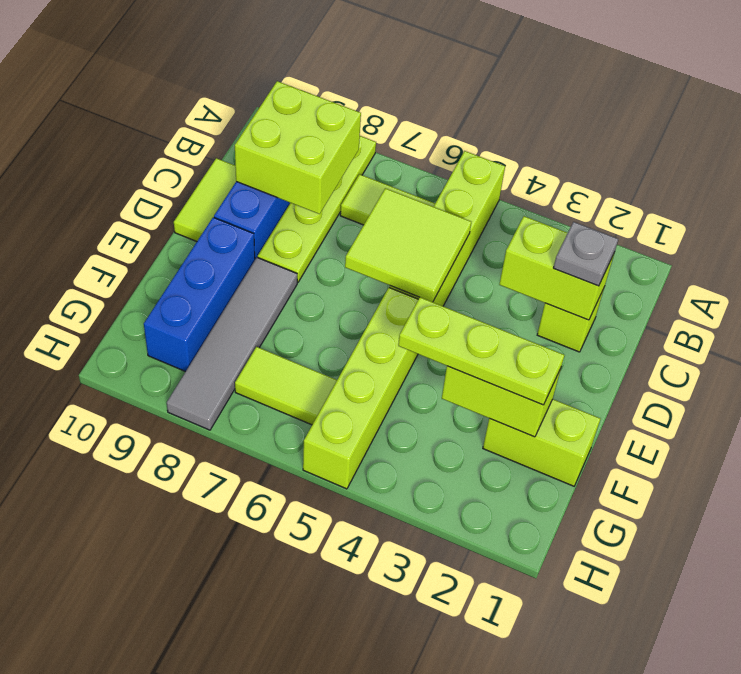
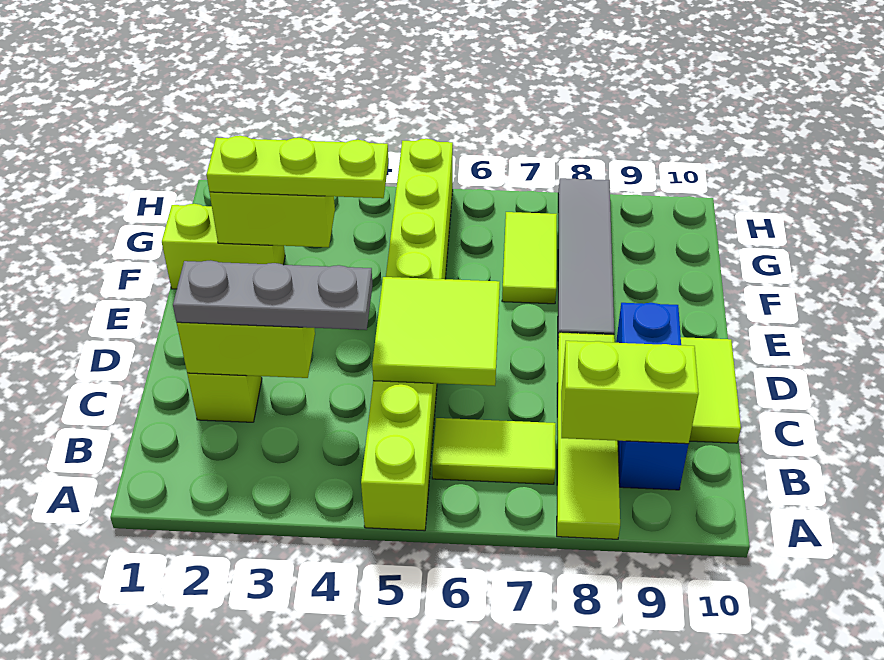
lime 1x4 plate [258,136,376,282] -> lime 1x4 tile [557,332,620,539]
lime 2x2 brick [235,81,361,214] -> lime 1x2 brick [561,341,699,444]
grey 1x1 plate [554,222,618,286] -> grey 1x3 plate [173,261,373,330]
blue 1x3 brick [144,217,255,372] -> none
lime 1x2 tile [235,347,337,425] -> lime 1x2 tile turned to [502,212,557,304]

